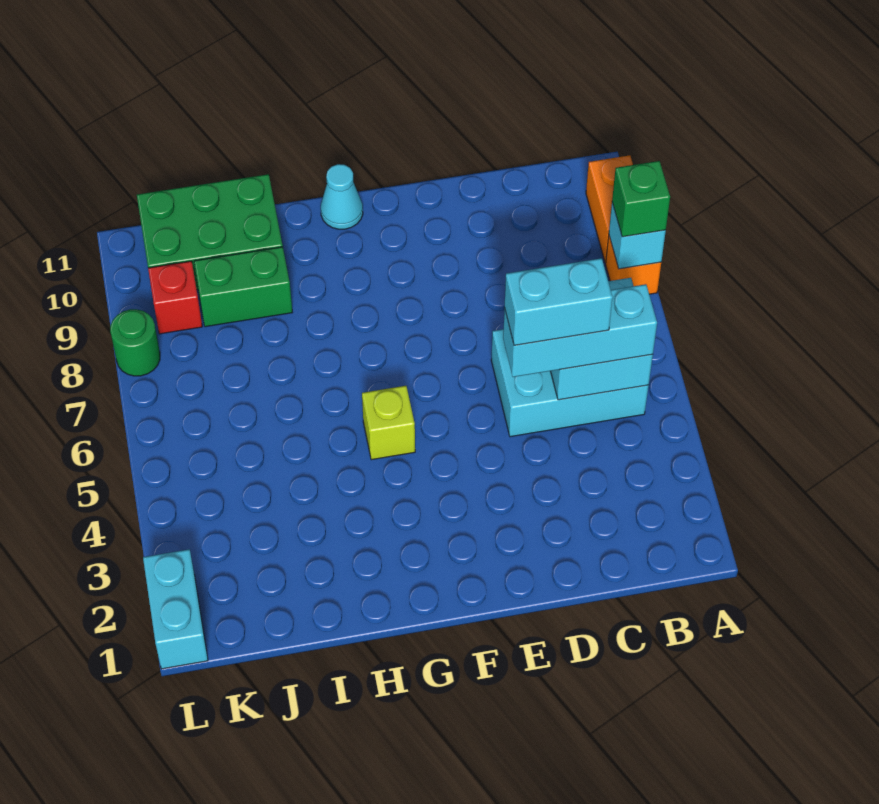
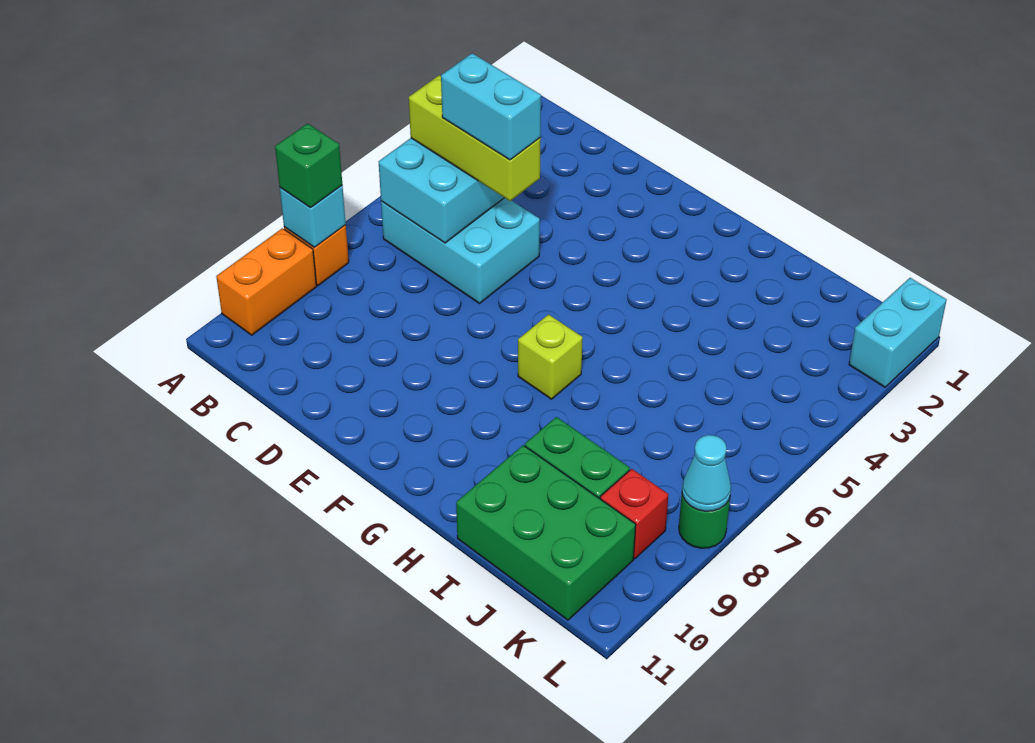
cyan 1x3 brick [503,284,657,377] -> lime 1x3 brick [409,75,541,201]
lime 1x1 brick [362,386,415,460] -> lime 1x1 brick moved to [518,314,583,399]
cyan 1x1 cone [321,164,363,229] -> cyan 1x1 cone moved to [682,435,731,511]

